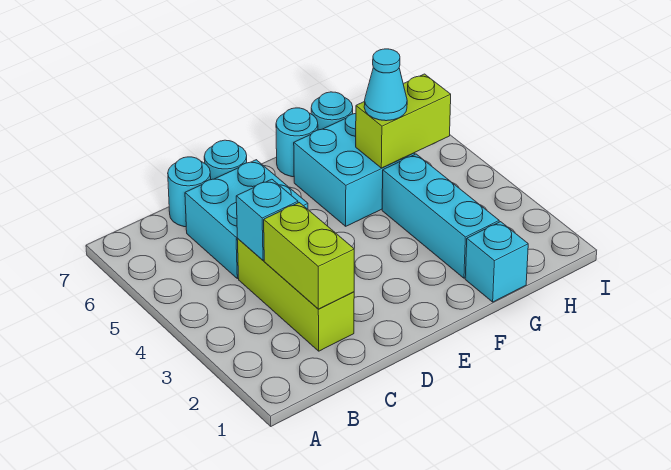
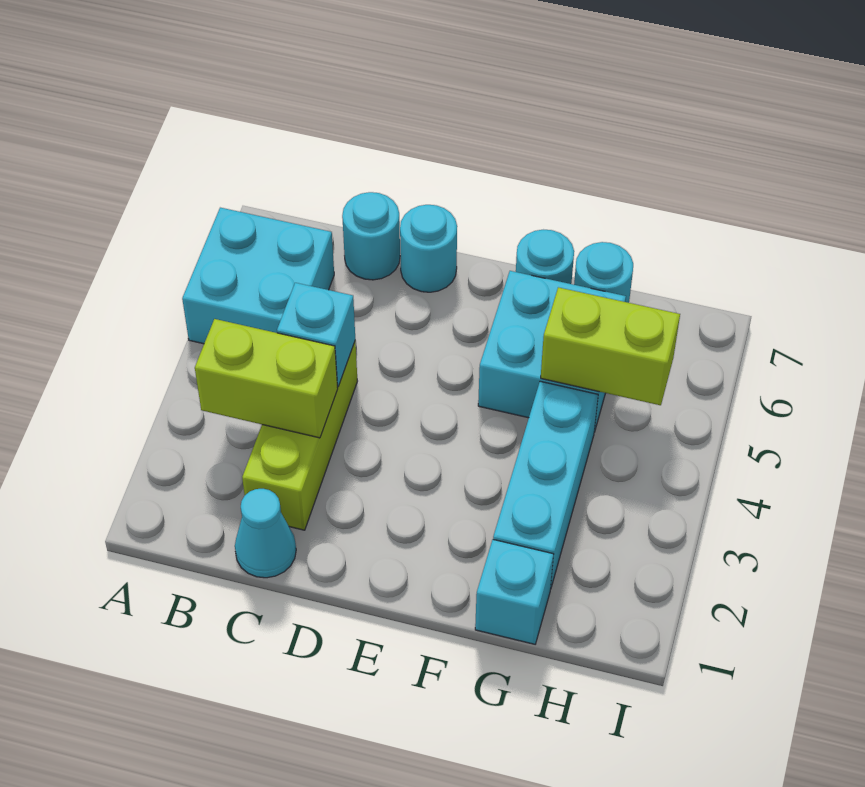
lime 1x2 brick [264,203,354,309] -> lime 1x2 brick turned to [195,319,338,438]
cyan 2x2 brick [185,160,308,279] -> cyan 2x2 brick moved to [182,208,334,344]
cyan 1x1 cone [364,49,407,121] -> cyan 1x1 cone moved to [235,489,296,578]

